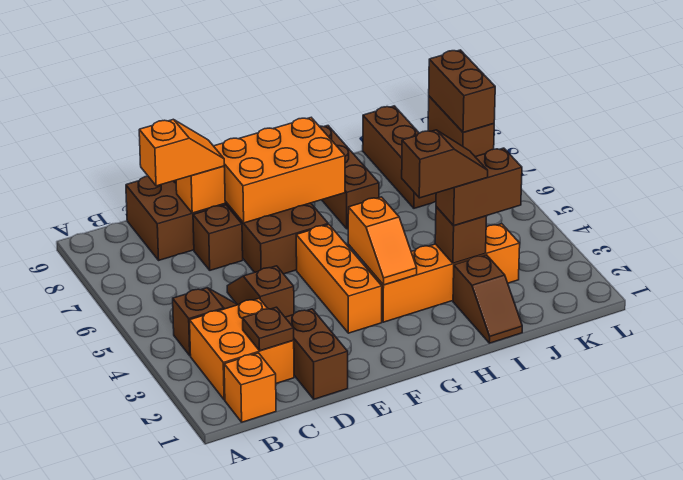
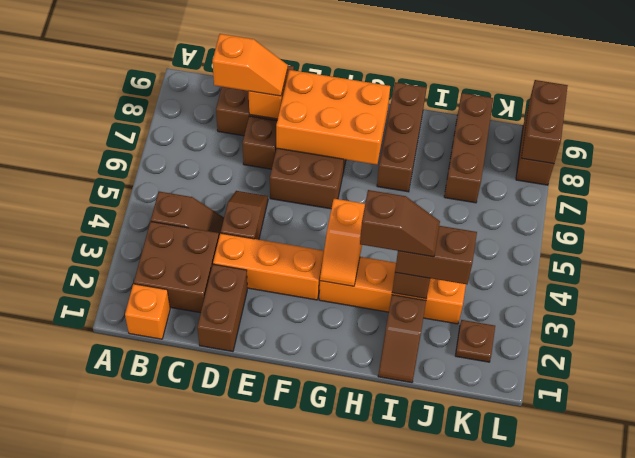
orange 2x2 brick [190,299,294,400] -> brown 2x2 brick [134,222,219,313]
brown 1x1 plate [243,307,294,351] -> brown 1x1 plate moved to [455,320,495,362]
orange 1x3 brick [296,225,382,333] -> orange 1x3 brick turned to [213,233,324,300]

